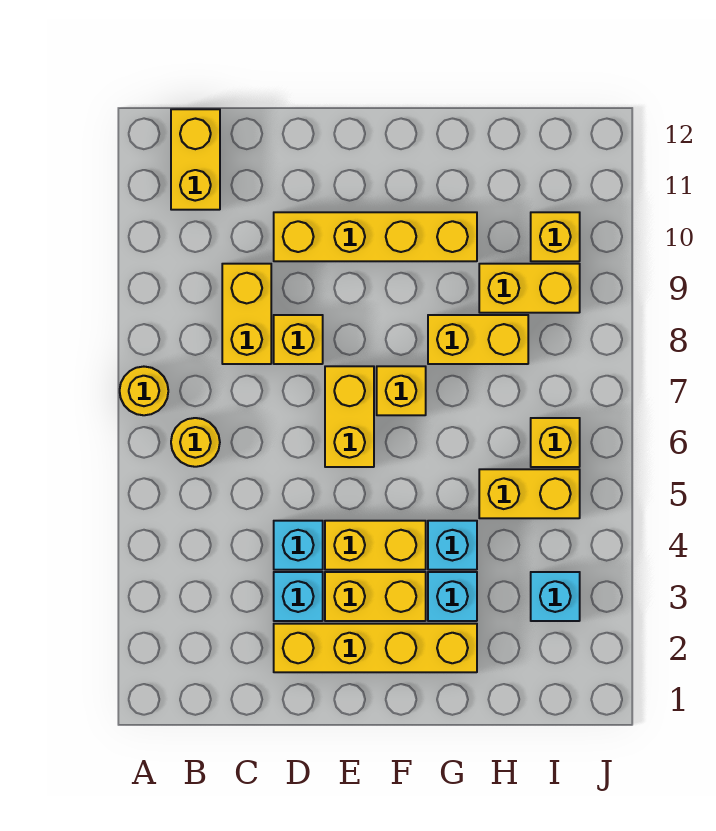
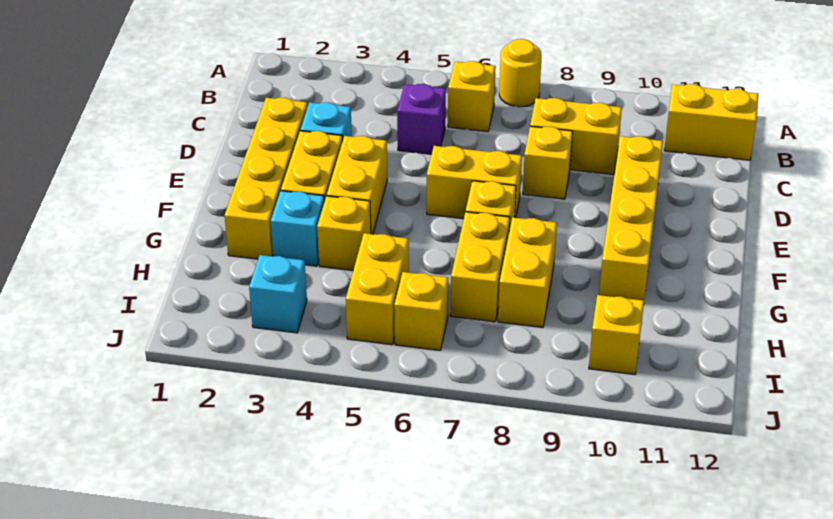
yellow 1x1 round brick [171,418,220,467] -> yellow 1x1 brick [448,61,496,132]
none -> purple 1x1 brick [397,84,446,154]
cyan 1x1 brick [274,521,323,570] -> none
cyan 1x1 brick [428,521,477,570] -> yellow 1x1 brick [317,196,371,270]
yellow 1x2 brick [479,264,580,313] -> yellow 1x2 brick moved to [450,212,510,322]

